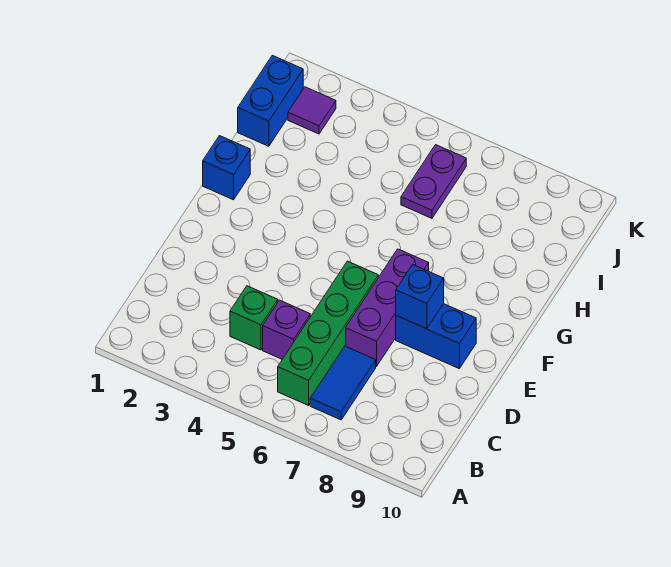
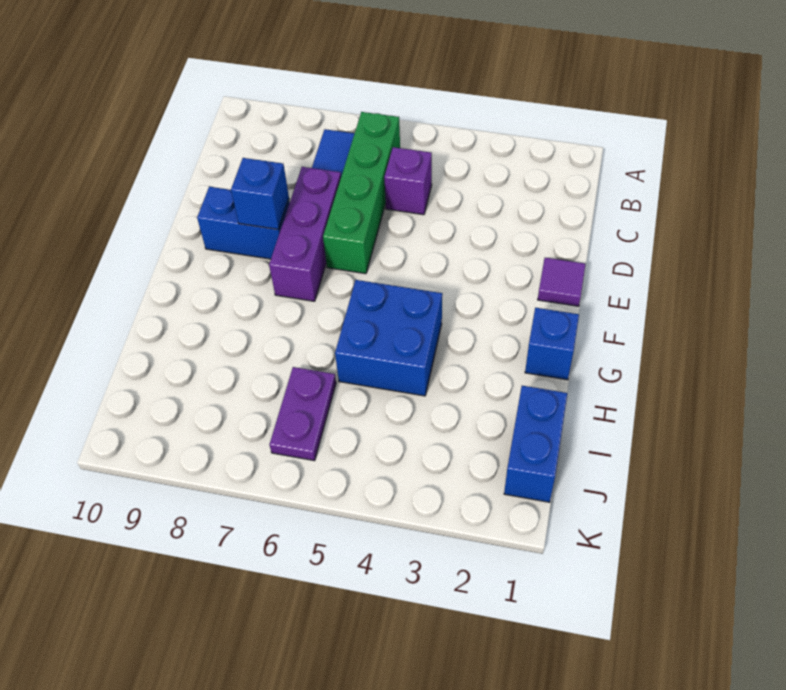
green 1x1 brick [230,286,278,350] -> none
none -> blue 2x2 brick [335,280,442,396]
purple 1x1 tile [288,87,336,134] -> purple 1x1 tile moved to [538,258,586,306]

